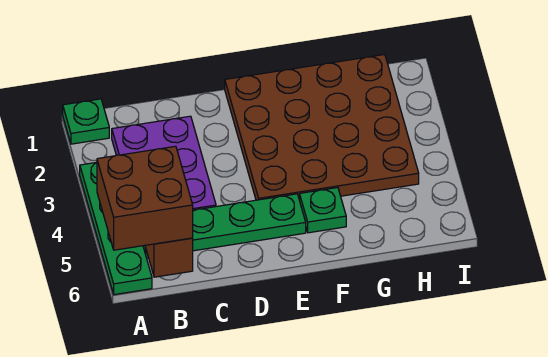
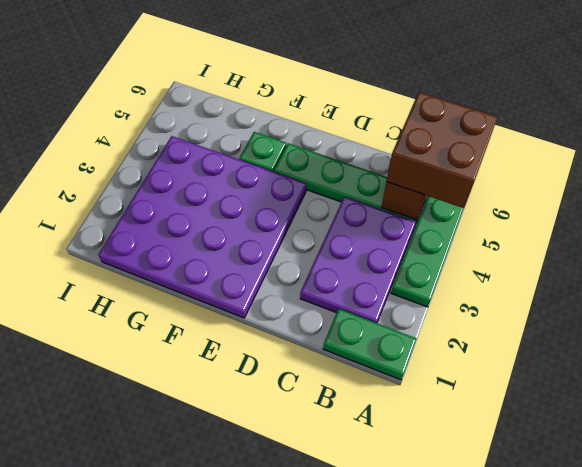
green 1x1 plate [63,99,109,144] -> green 1x2 plate [323,309,416,380]
brown 4x4 plate [225,54,419,200] -> purple 4x4 plate [98,136,306,318]

